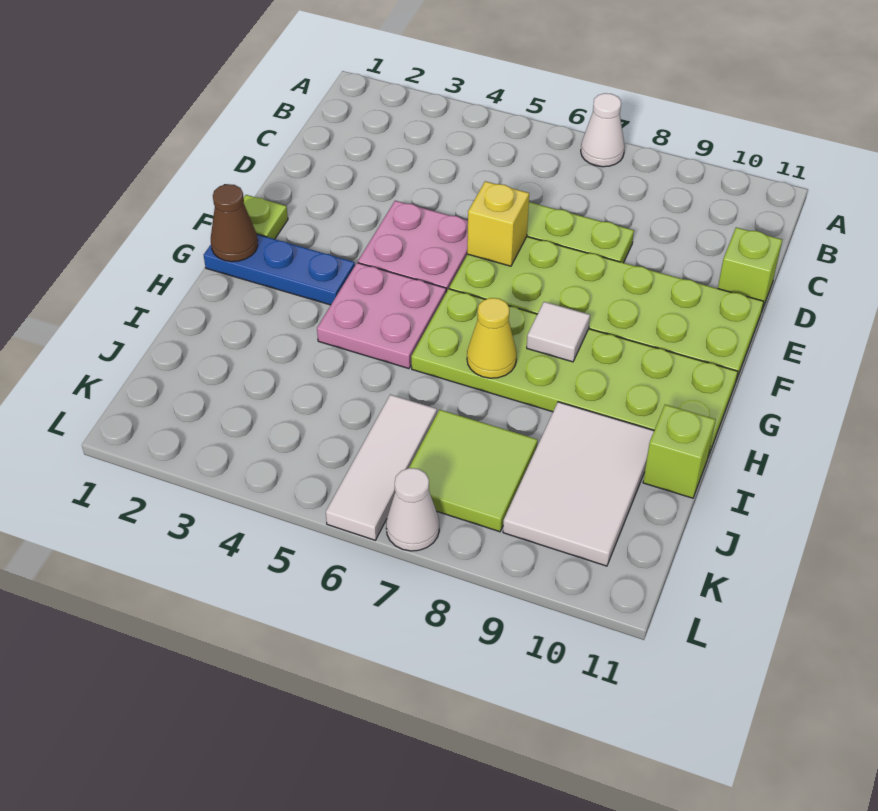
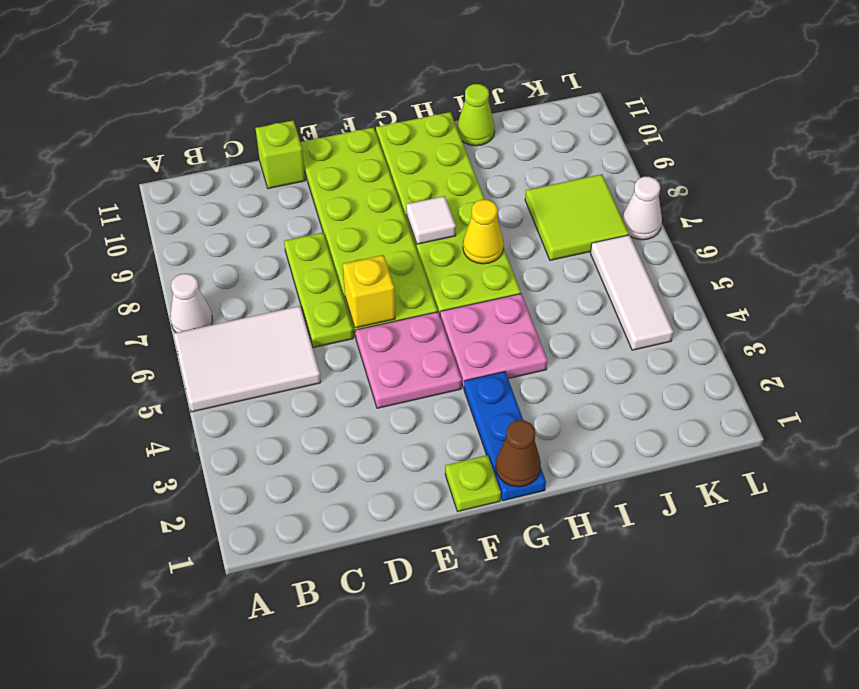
white 2x3 tile [503,402,654,566] -> white 2x3 tile moved to [174,306,321,412]
lime 1x1 brick [643,405,716,498] -> lime 1x1 cone [457,84,495,146]
white 1x3 tile [326,395,437,540] -> white 1x3 tile turned to [590,235,673,350]

